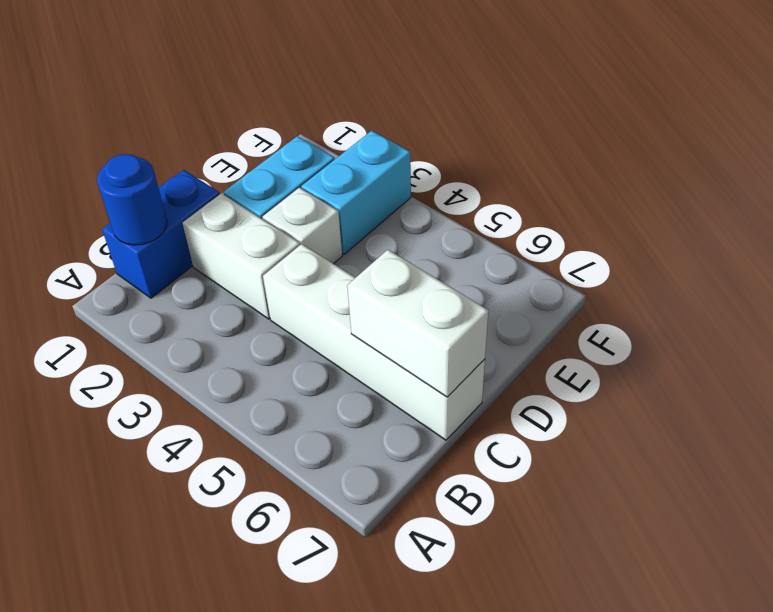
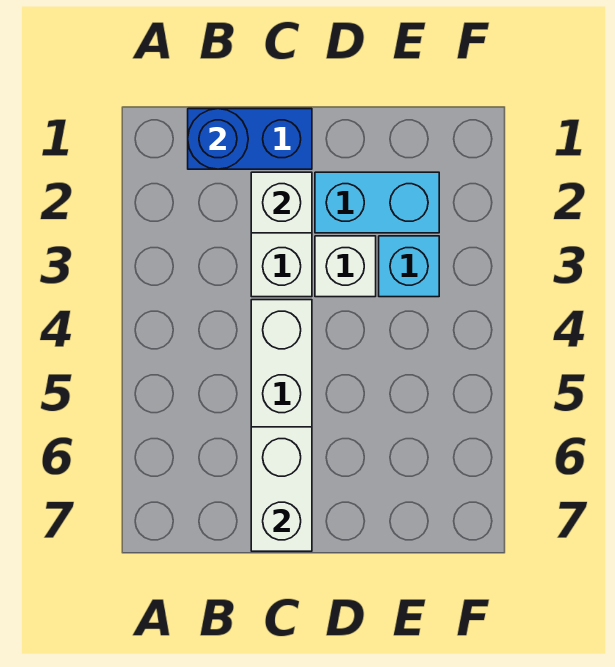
none -> white 1x1 brick [251,172,312,233]
cyan 1x2 brick [301,131,411,254] -> cyan 1x1 brick [379,236,439,297]

